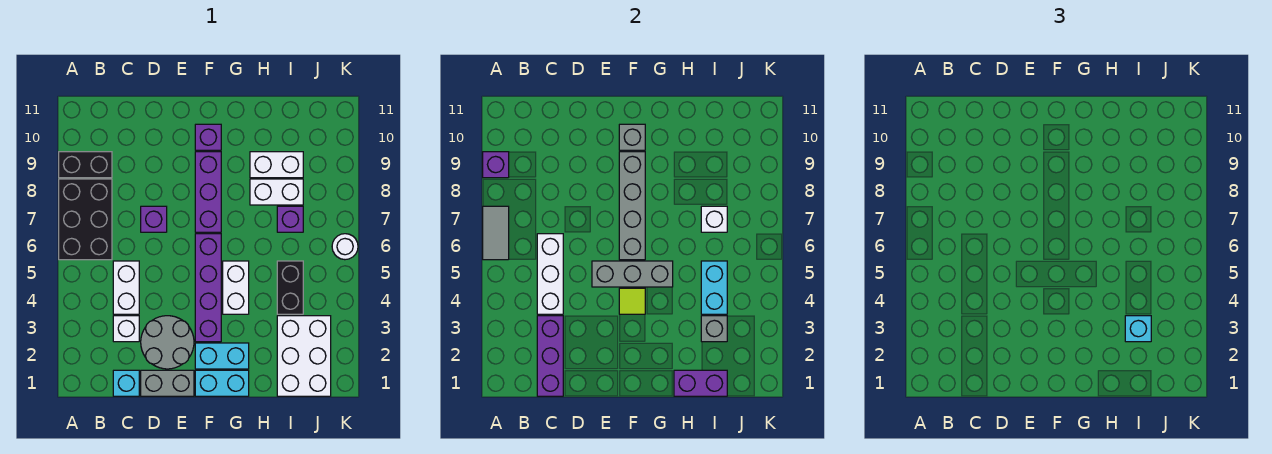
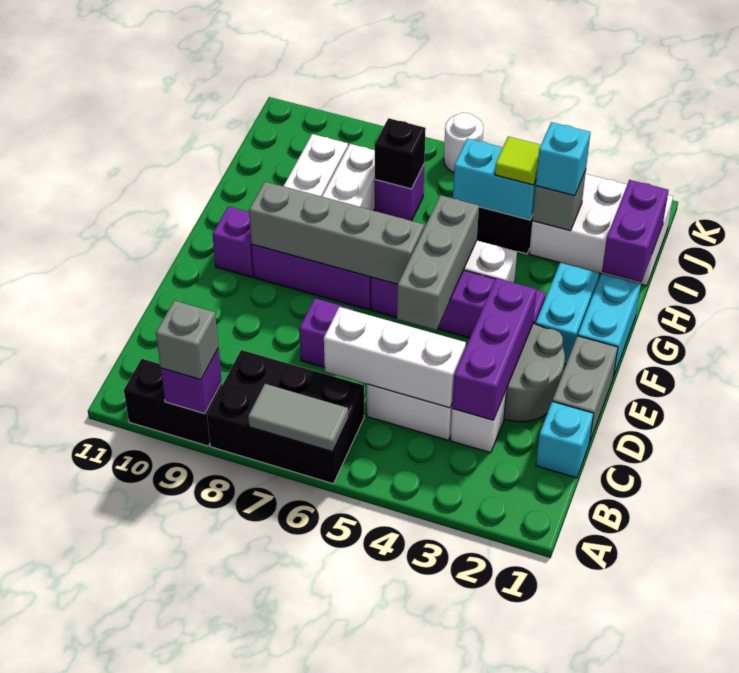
black 1x2 brick [59,152,112,178] -> black 1x2 brick turned to [124,359,222,446]
purple 1x3 brick [537,316,563,396] -> purple 1x3 brick turned to [452,278,537,420]
lime 1x1 tile [619,288,645,314] -> lime 1x1 tile moved to [495,137,541,185]
grey 1x1 brick [619,124,645,150] -> grey 1x1 brick moved to [156,301,218,380]
white 1x1 brick [701,206,727,232] -> black 1x1 brick [375,118,426,189]

